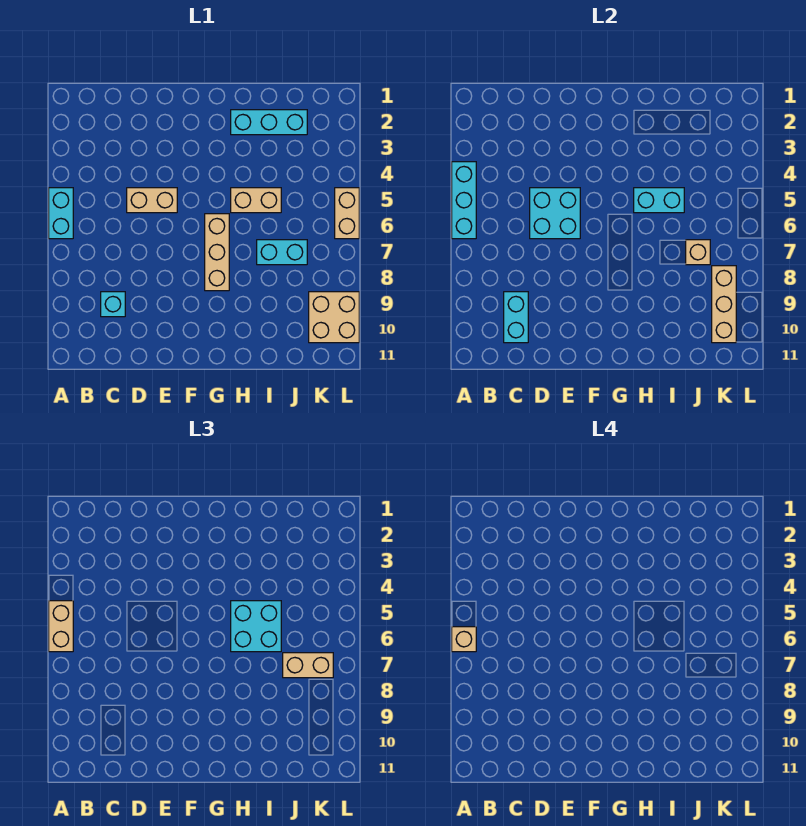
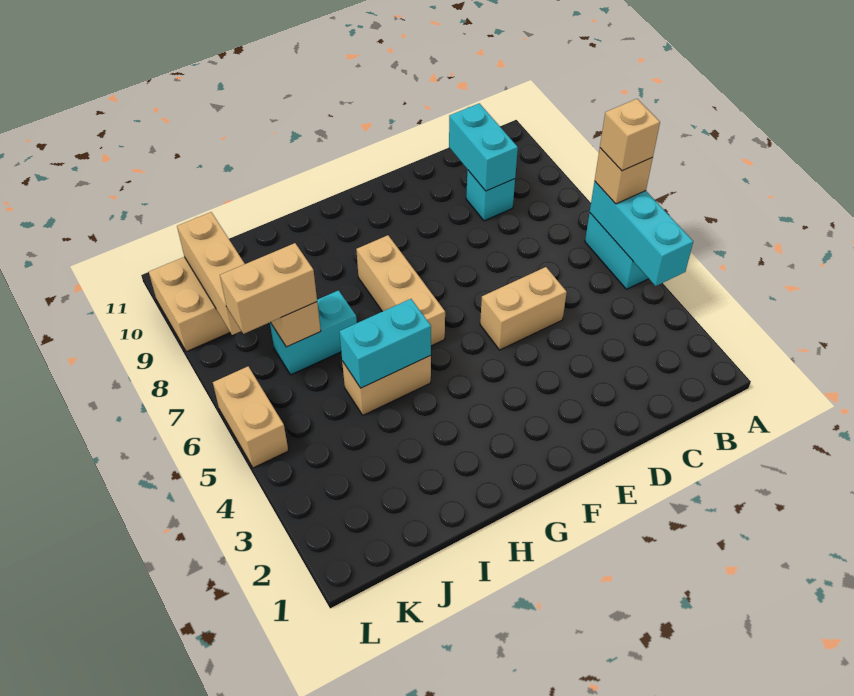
tan 1x2 brick [49,601,73,652] -> tan 1x1 brick [595,148,653,204]
cyan 2x2 brick [530,188,580,239] -> none
cyan 1x3 brick [231,110,307,135] -> none
cyan 2x2 brick [231,601,281,652] -> none

